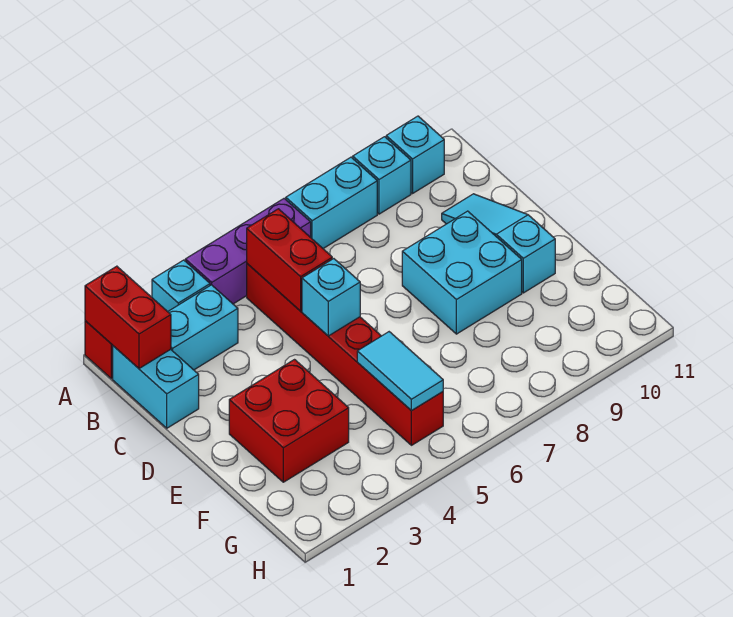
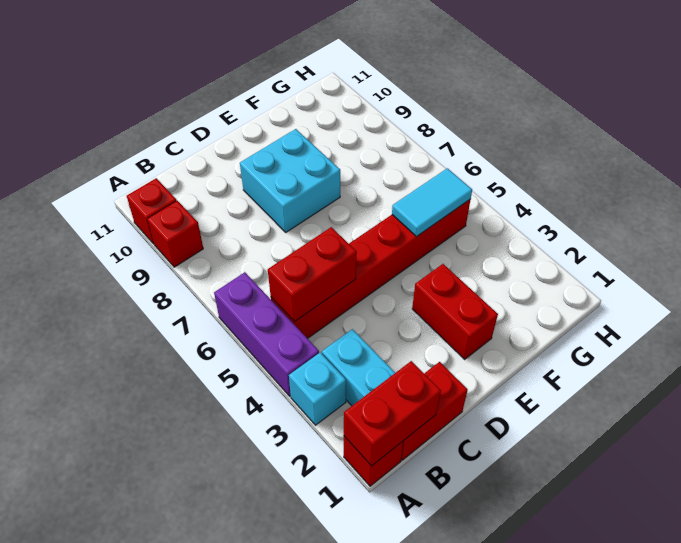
cyan 1x2 brick [286,157,377,248] -> none
cyan 1x1 brick [353,137,411,214] -> red 1x1 brick [147,200,203,267]
cyan 1x1 brick [386,116,444,193] -> red 1x1 brick [127,178,177,244]
cyan 1x2 brick [113,346,199,428] -> red 1x2 brick [401,362,468,460]
cyan 1x3 slope [442,194,555,293] -> none
cyan 1x1 brick [302,259,360,336] -> none
red 2x2 brick [229,360,349,482] -> red 1x2 brick [412,264,498,359]

